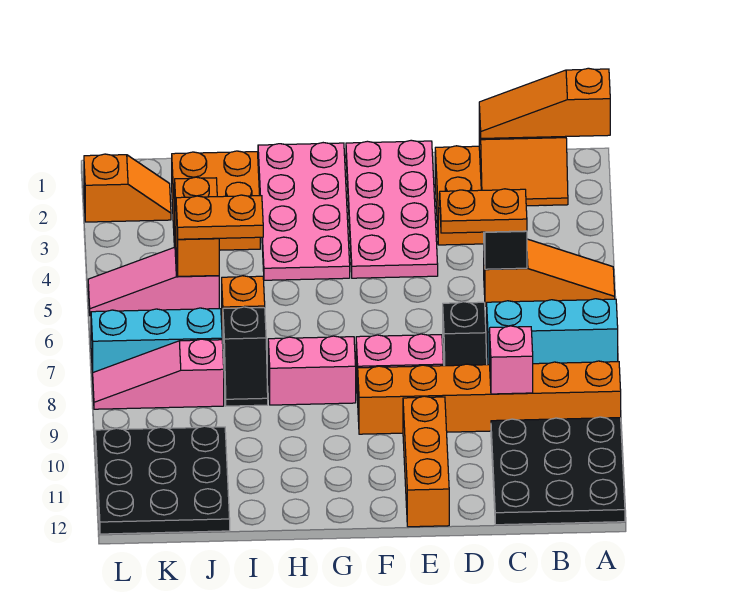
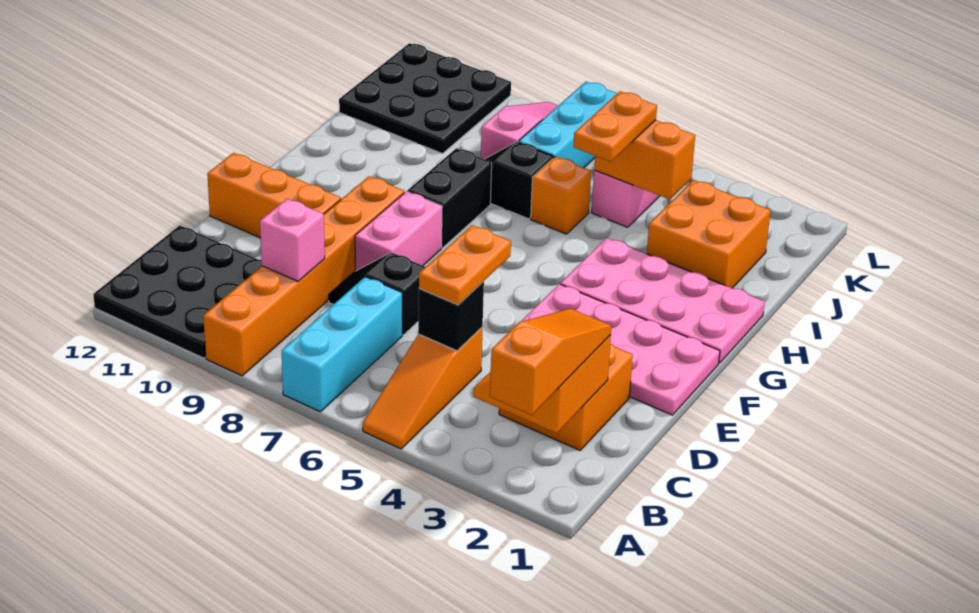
pink 1x2 brick [268,336,356,405] -> black 1x2 brick [407,148,492,248]
orange 1x2 slope [84,154,171,222] -> none

